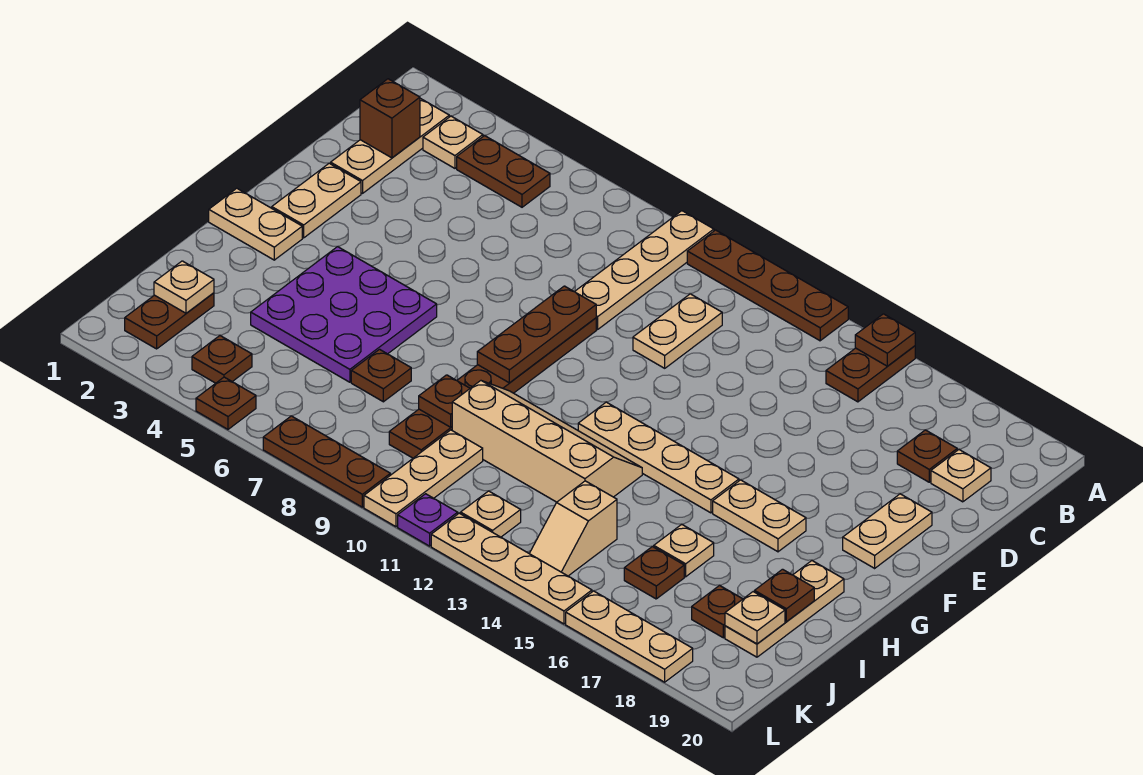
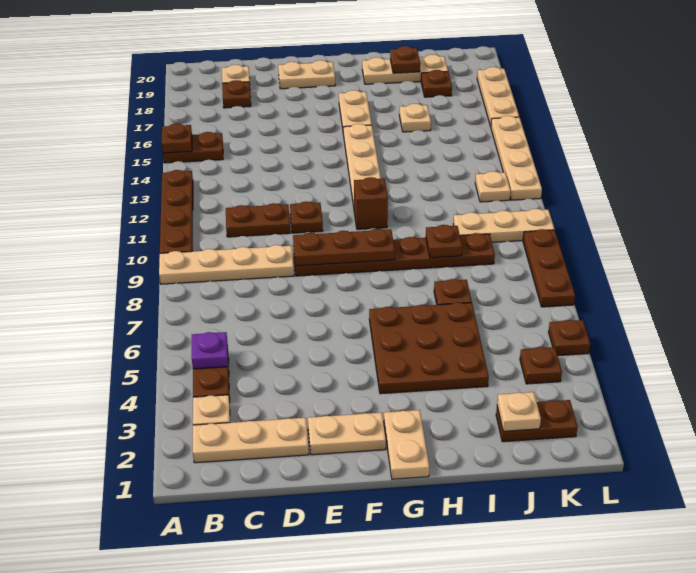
brown 1x1 brick [360,79,420,158] -> brown 1x1 brick moved to [354,177,388,229]
tan 1x2 plate [633,294,722,368] -> brown 1x2 plate [226,203,290,237]
purple 3x3 plate [251,247,437,382] -> brown 3x3 plate [369,302,489,394]
tan 2x4 slope [452,381,642,502] -> none
tan 1x2 slope [529,481,617,576] -> none
brown 1x1 plate [624,547,684,599] -> brown 1x1 plate moved to [290,202,323,233]
tan 1x1 plate [725,592,785,644] -> none
purple 1x1 plate [398,494,458,546] -> purple 1x1 plate moved to [192,332,228,369]

